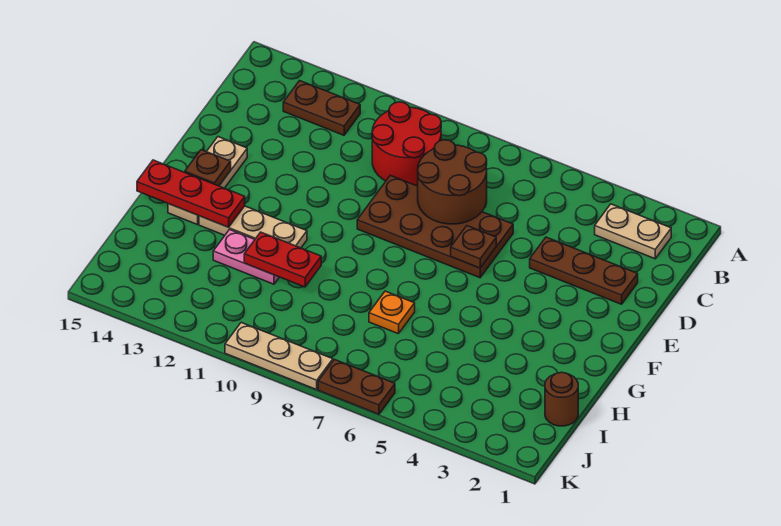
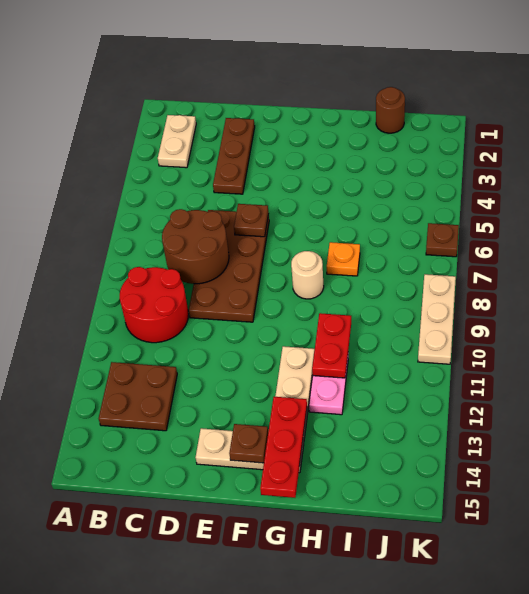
brown 1x2 plate [283,81,360,135] -> brown 2x2 plate [99,362,177,431]
none -> tan 1x1 round brick [291,251,324,299]
brown 1x2 plate [318,360,395,414] -> brown 1x1 plate [426,223,459,257]

